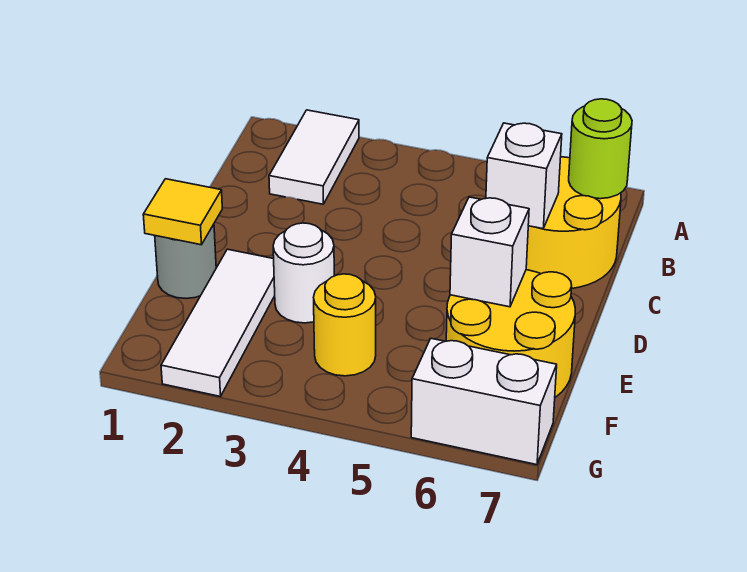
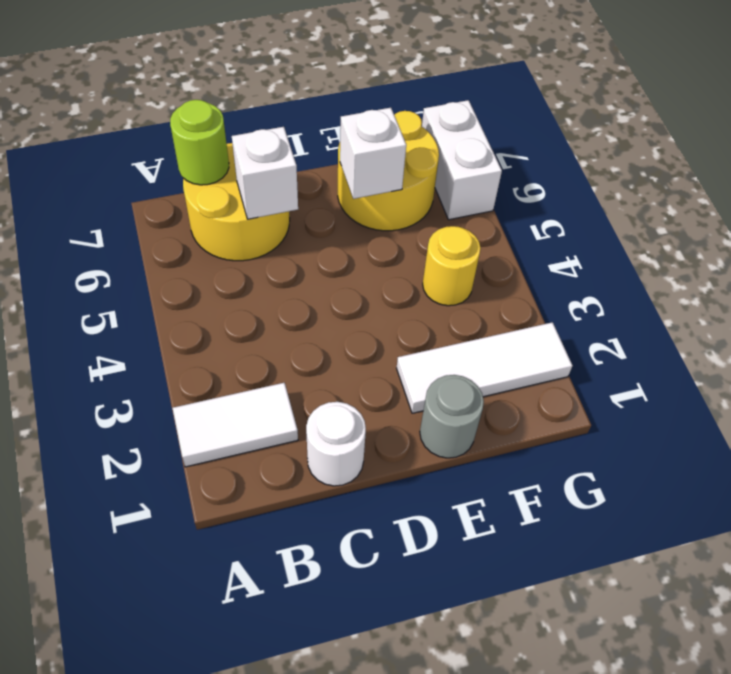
yellow 1x1 tile [143,179,222,245] -> none
white 1x1 round brick [273,223,334,323] -> white 1x1 round brick moved to [306,402,366,486]

